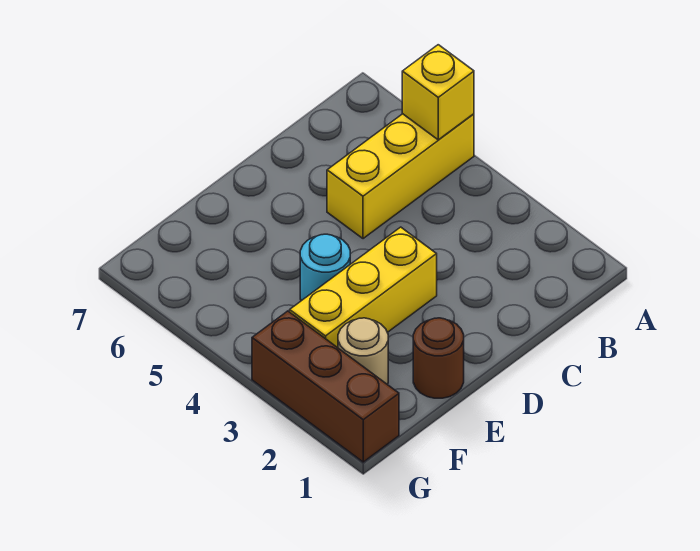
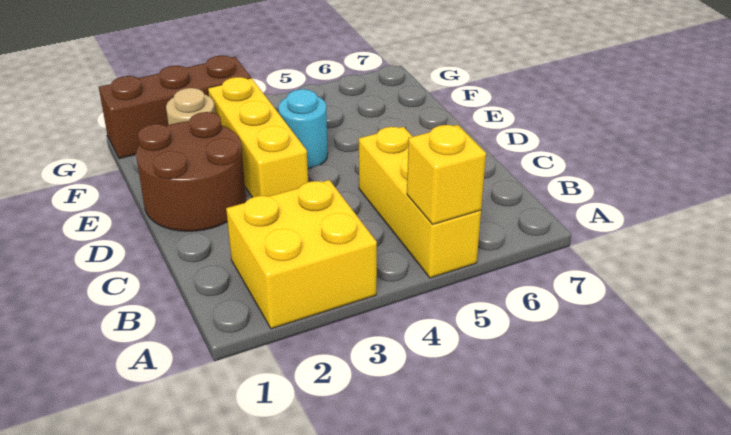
none -> yellow 2x2 brick [226,180,377,329]
brown 1x1 round brick [413,318,464,398] -> brown 2x2 round brick [136,112,246,231]

